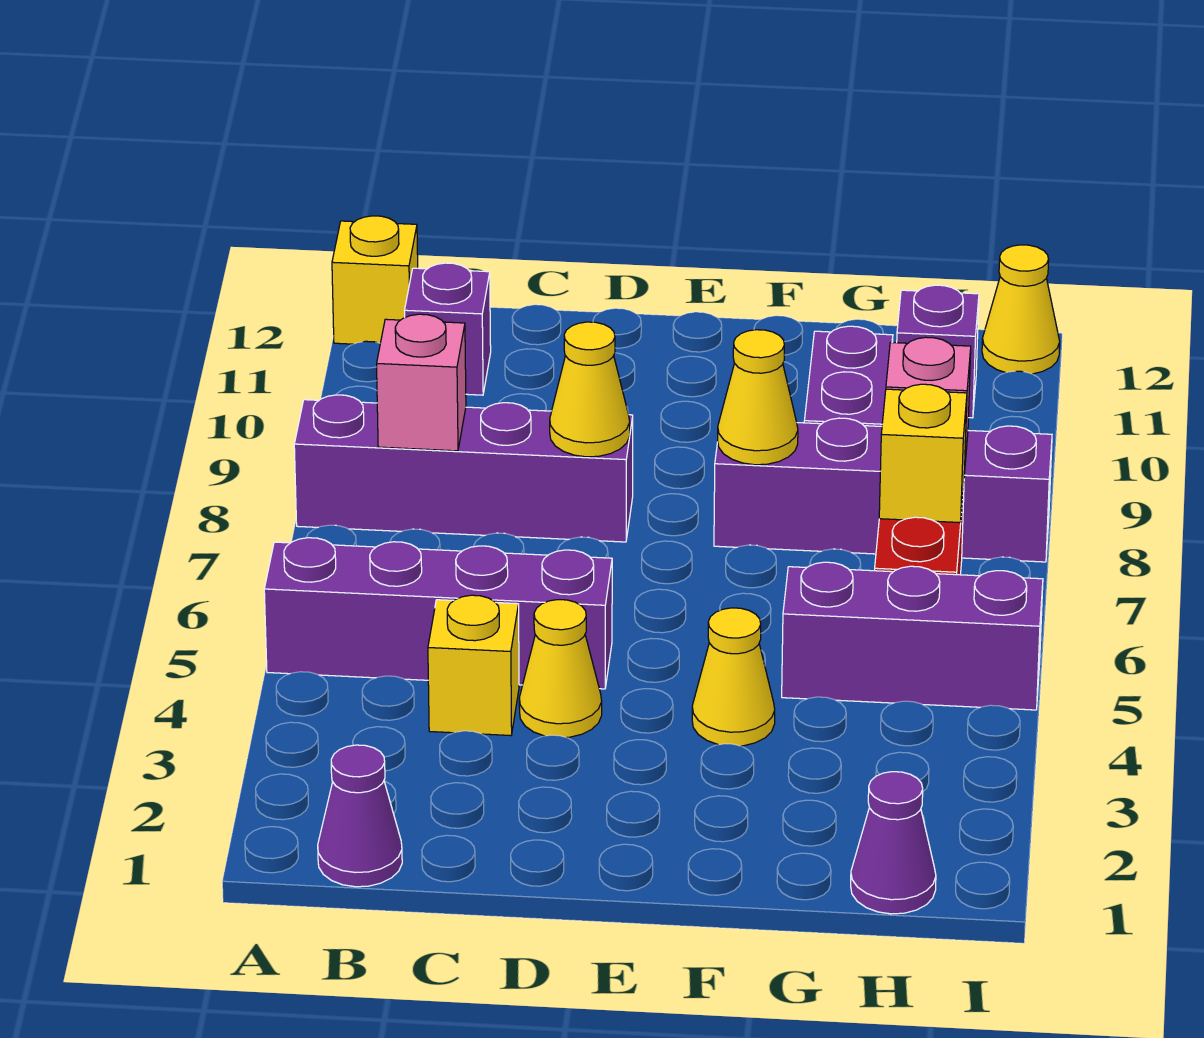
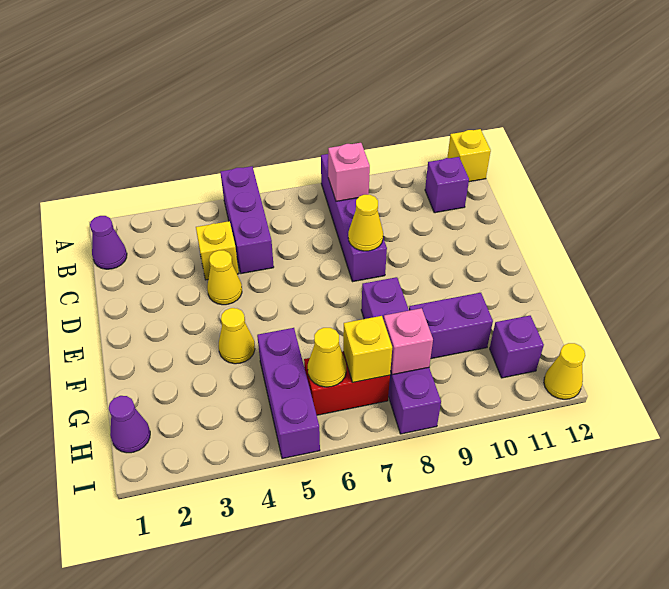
purple 1x4 brick [264,538,612,689] -> purple 1x3 brick [220,166,274,274]
yellow 1x1 cone [718,330,798,465] -> yellow 1x1 cone moved to [308,328,346,387]

